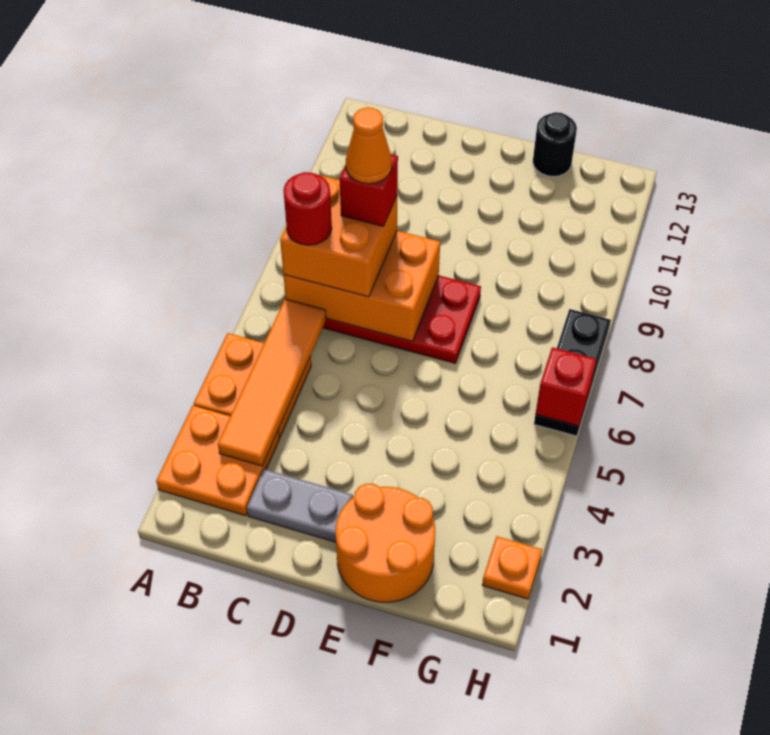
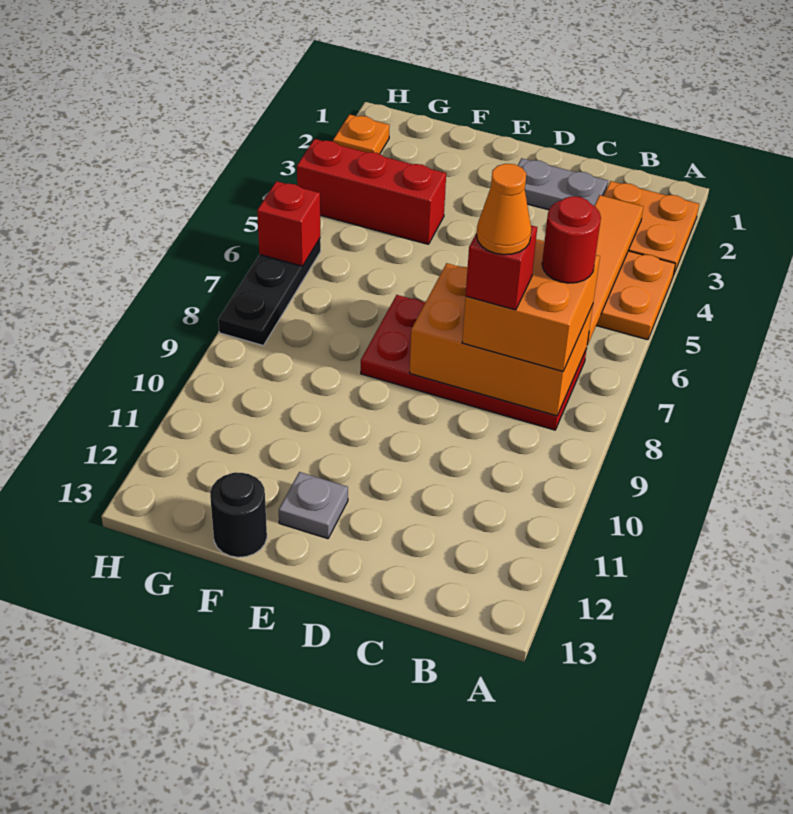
orange 2x2 round brick [335,484,435,602] -> none
none -> grey 1x1 plate [279,472,348,539]
none -> red 1x3 brick [297,139,446,244]

